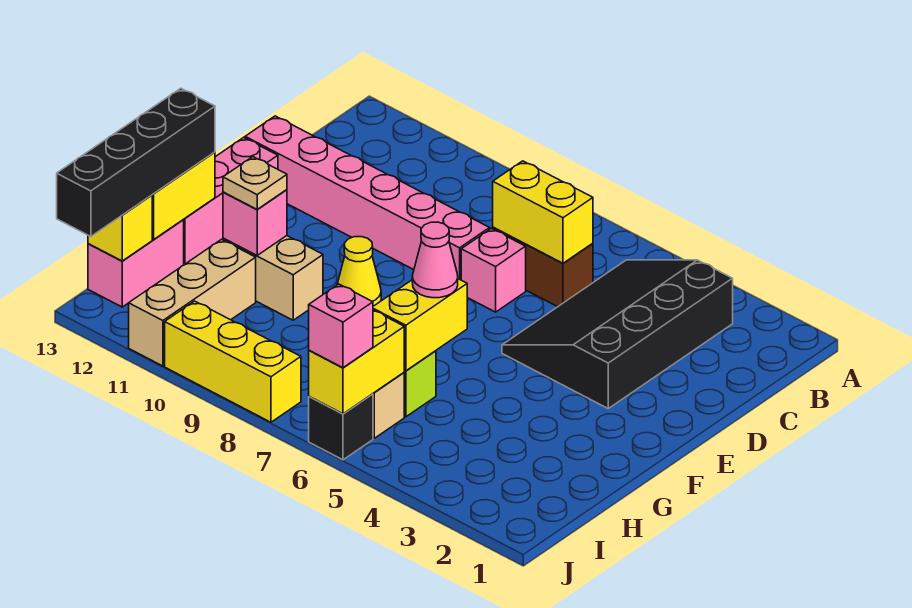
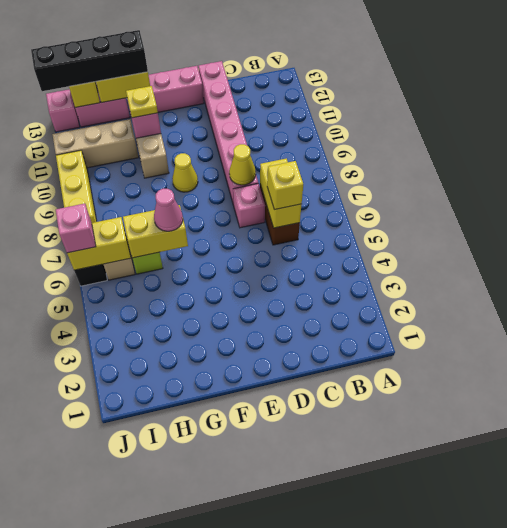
black 3x4 slope [502,260,733,408] -> none
none -> yellow 1x1 brick [267,161,303,210]
none -> yellow 1x1 cone [229,144,256,185]
tan 1x1 plate [223,157,287,209] -> yellow 1x1 plate [126,86,158,118]
none -> pink 1x1 brick [46,89,80,132]

